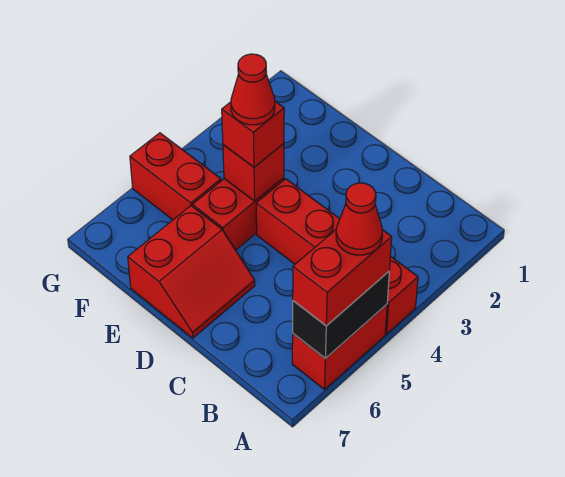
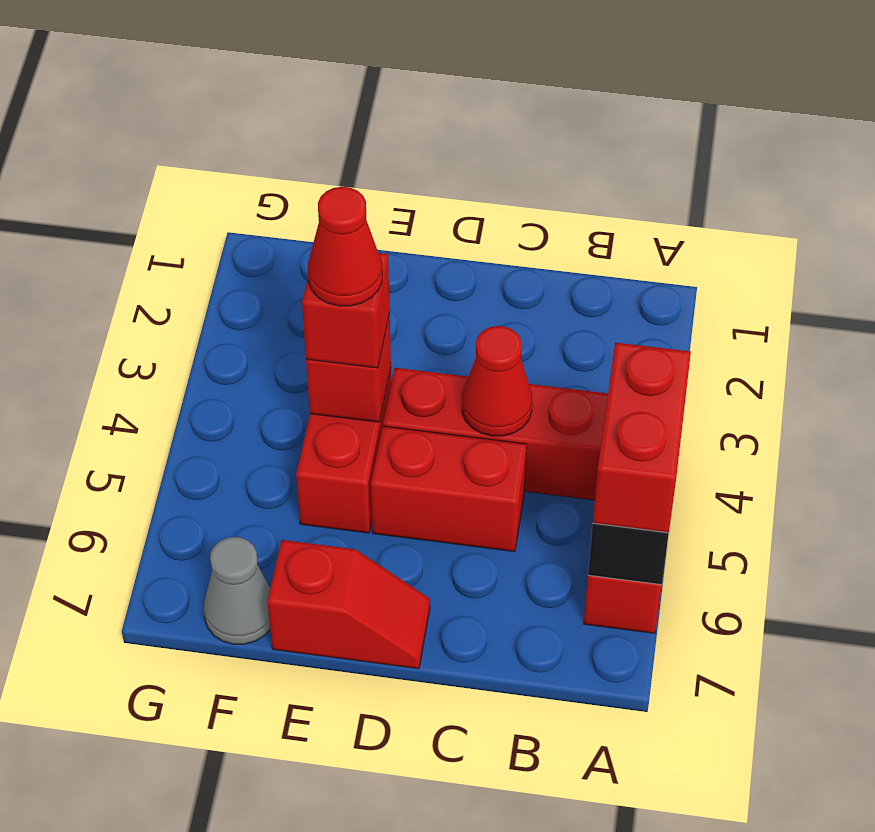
red 1x1 cone [336,183,382,255] -> red 1x1 cone moved to [462,326,532,436]
red 2x2 slope [128,206,255,338] -> red 1x2 slope [268,540,430,669]
red 1x2 brick [130,133,221,220] -> red 1x2 brick moved to [371,426,527,552]
none -> grey 1x1 cone [204,537,270,644]

